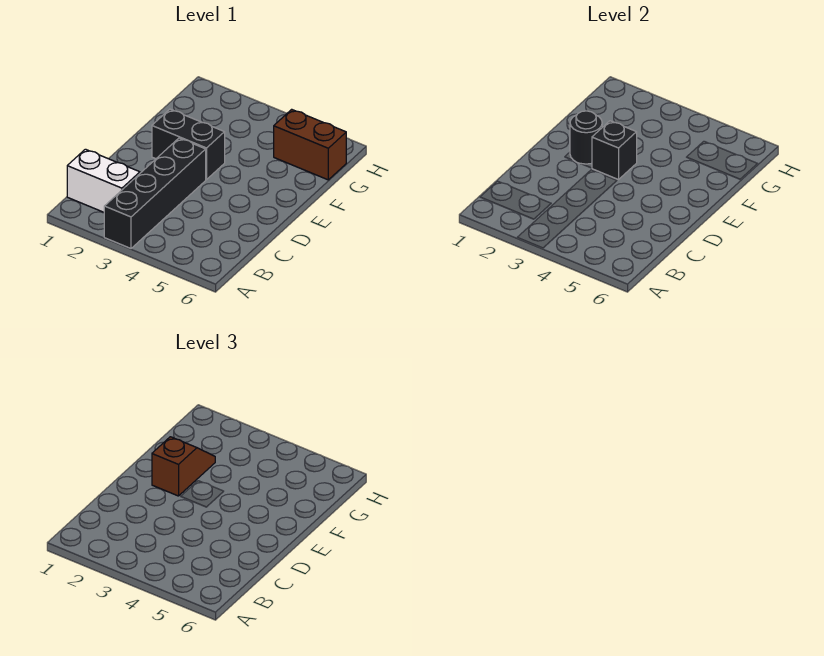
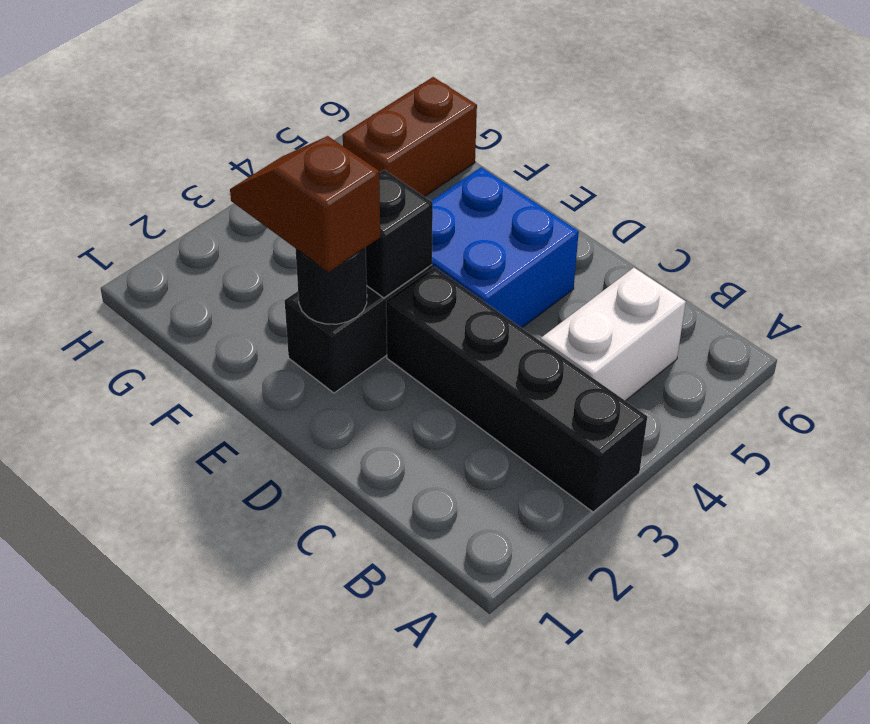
white 1x2 brick [67,149,140,212] -> white 1x2 brick moved to [541,268,686,401]
none -> blue 2x2 brick [431,167,579,328]

